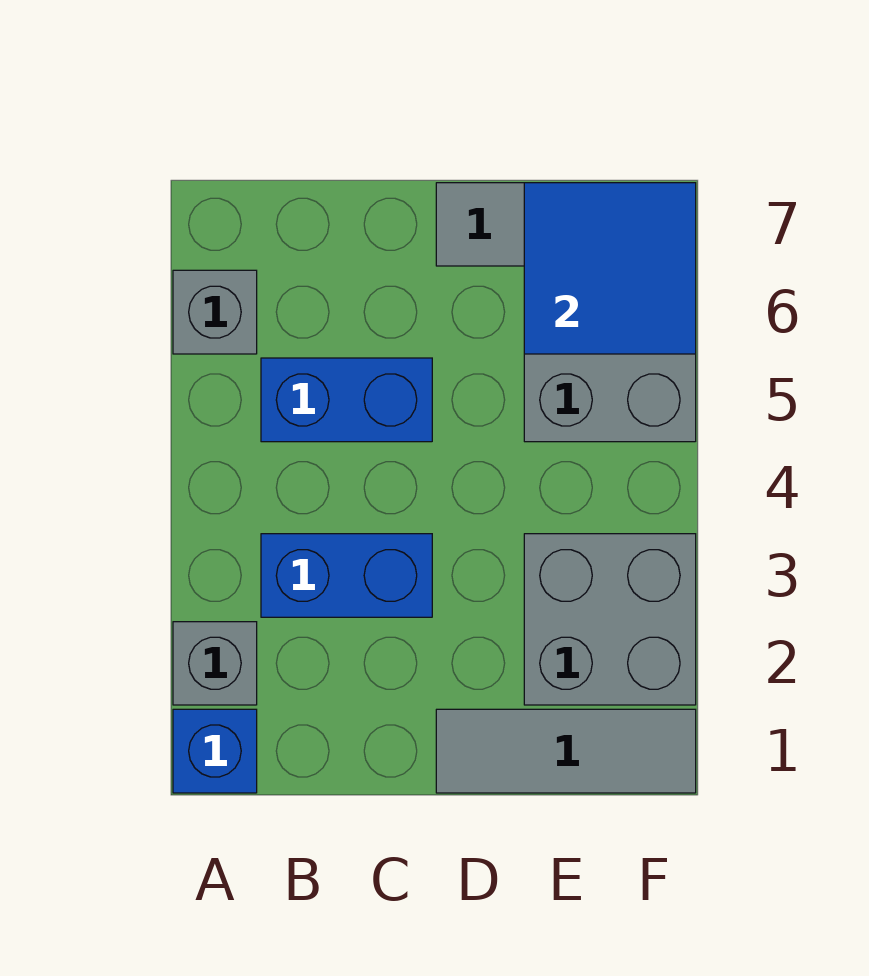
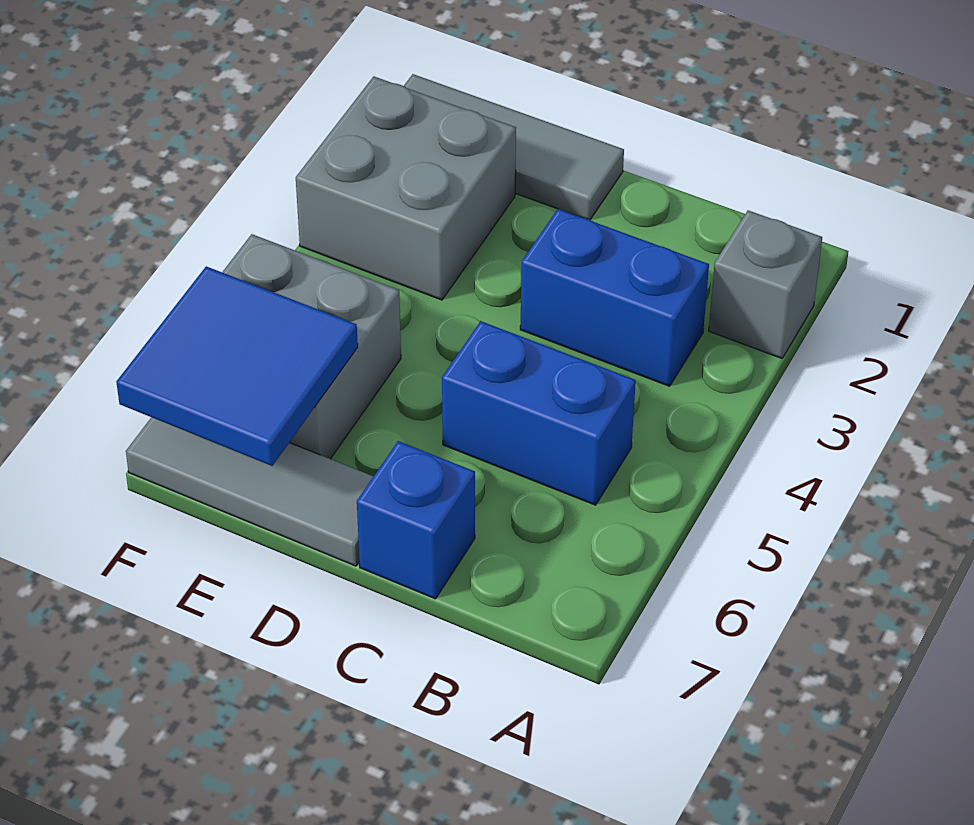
blue 1x1 brick [173,709,257,793] -> blue 1x1 brick moved to [357,441,475,599]
grey 1x1 brick [173,270,257,354] -> none

